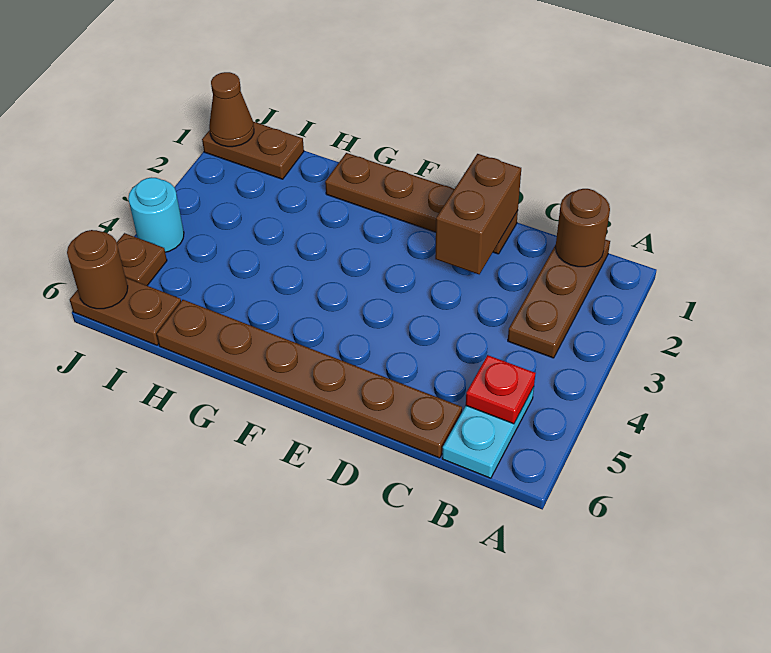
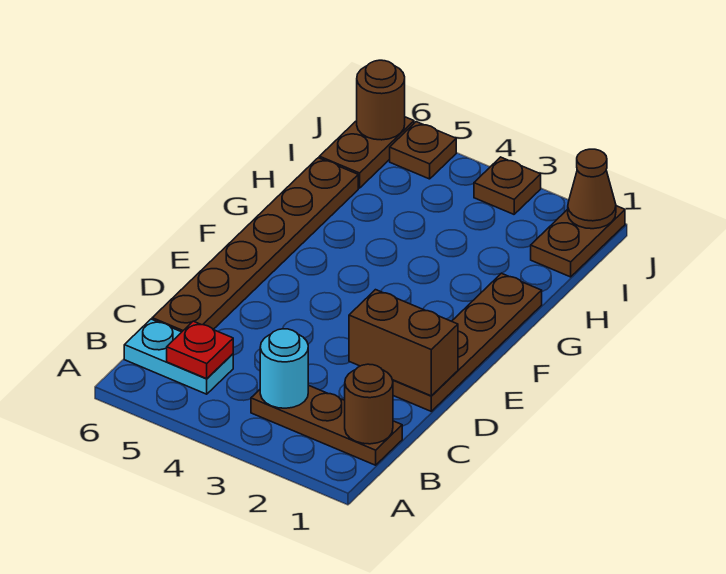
none -> brown 1x1 plate [474,157,541,214]
cyan 1x1 round brick [128,178,184,252] -> cyan 1x1 round brick moved to [260,329,308,408]

